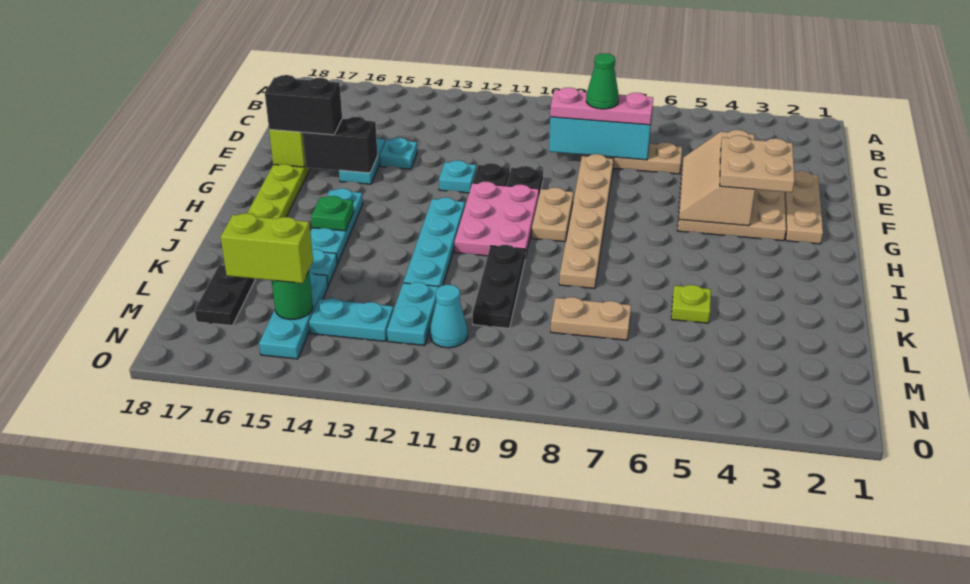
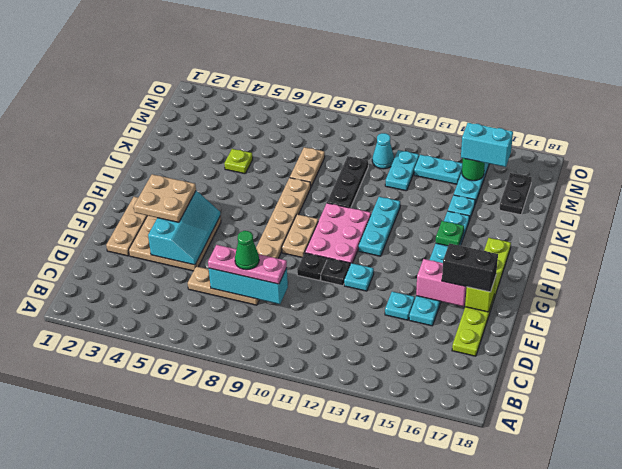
tan 2x3 slope [679,130,755,226] -> cyan 2x3 slope [148,191,220,265]
black 1x2 brick [302,117,378,173] -> pink 1x2 brick [416,259,467,306]
cyan 1x4 plate [404,198,465,287] -> cyan 1x3 plate [359,197,400,256]
tan 1x2 plate [551,297,631,340] -> tan 1x2 plate turned to [290,147,325,187]
lime 1x2 brick [221,213,313,283] -> cyan 1x2 brick [461,123,513,167]

